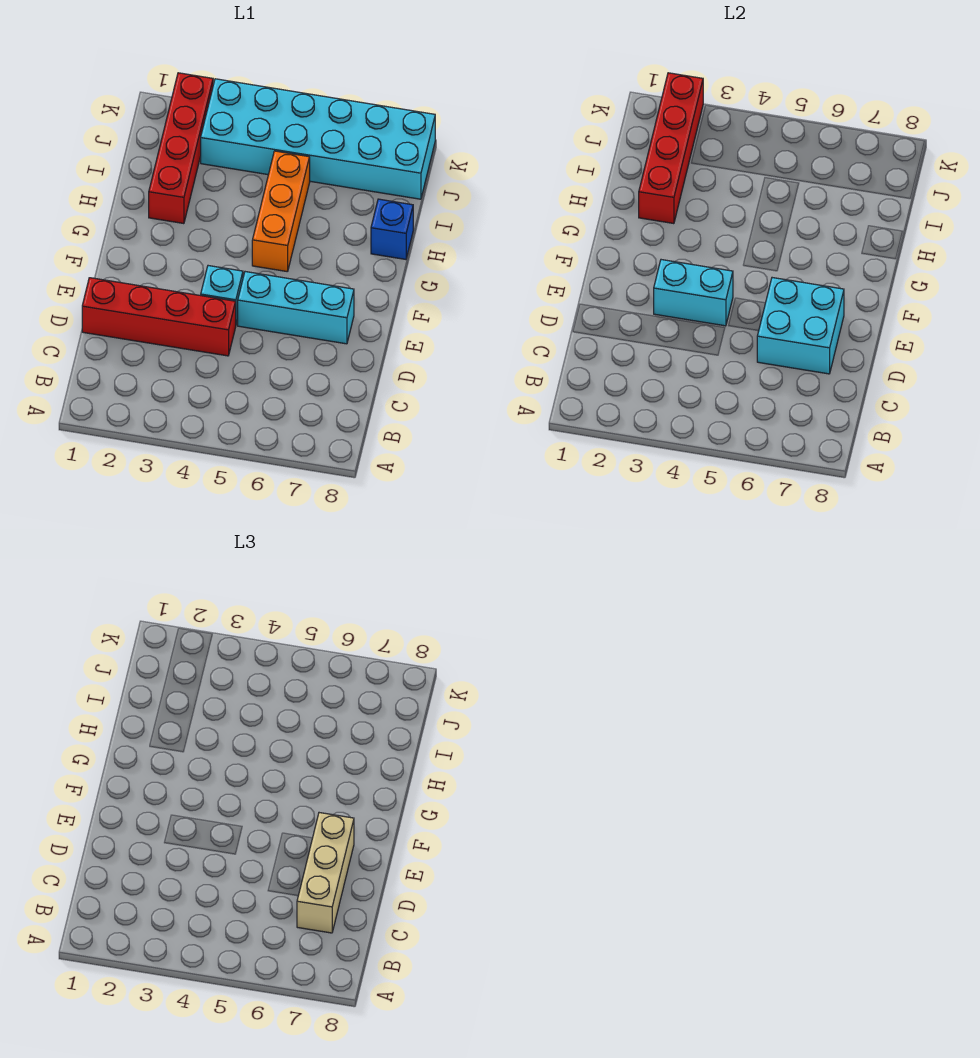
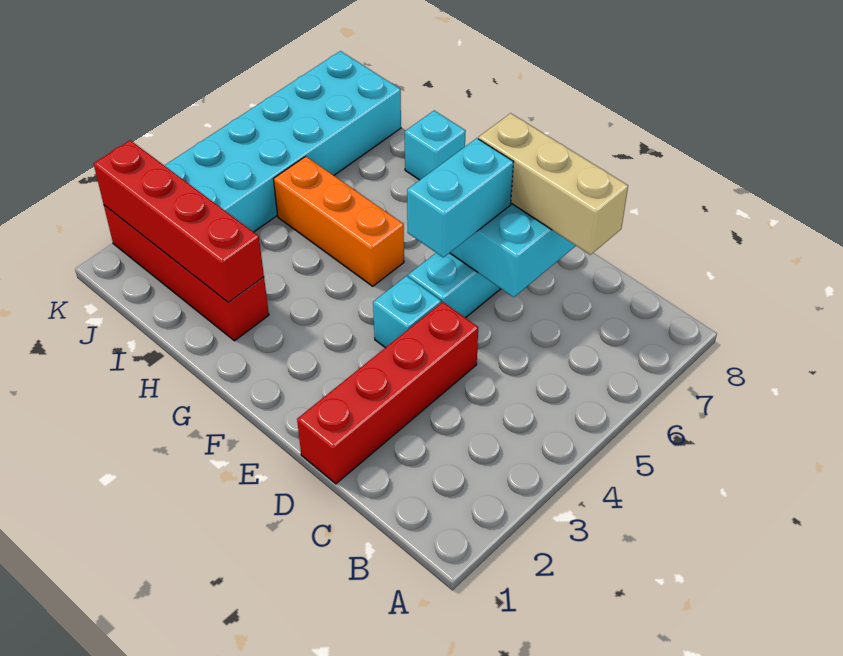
cyan 1x2 brick [654,260,733,326] -> cyan 1x2 brick moved to [407,138,514,257]
blue 1x1 brick [371,199,413,259] -> cyan 1x1 brick [405,111,466,180]

